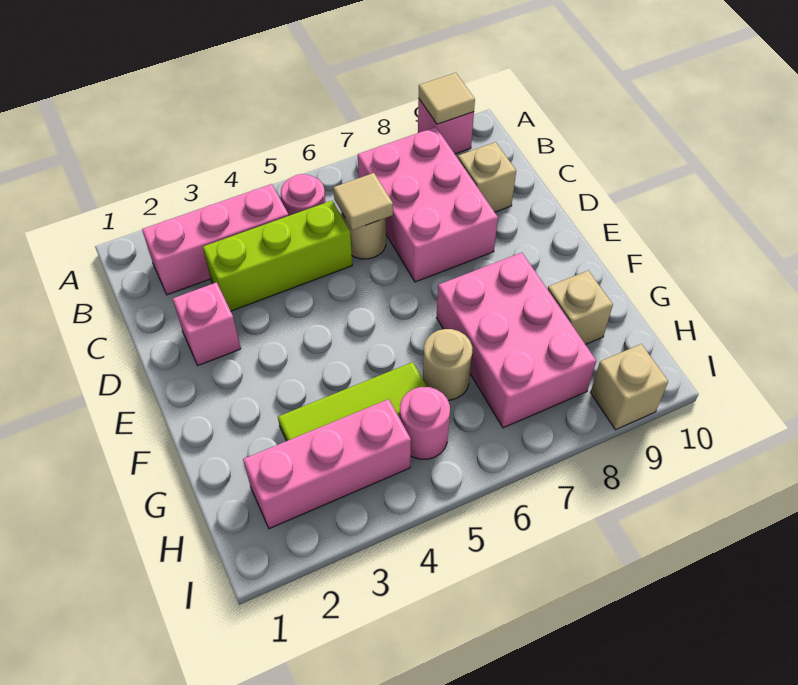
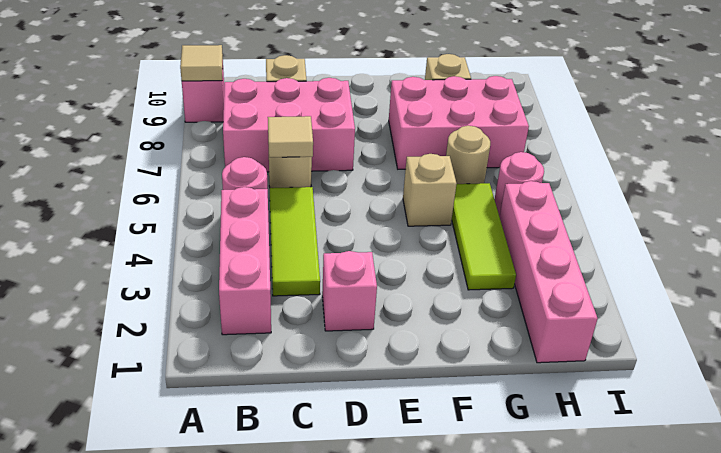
lime 1x3 brick [203,201,352,311] -> lime 1x3 tile [270,187,320,296]
pink 1x3 brick [243,399,411,529] -> pink 1x4 brick [500,181,598,363]
tan 1x1 brick [591,344,668,430] -> tan 1x1 brick moved to [403,154,457,226]

